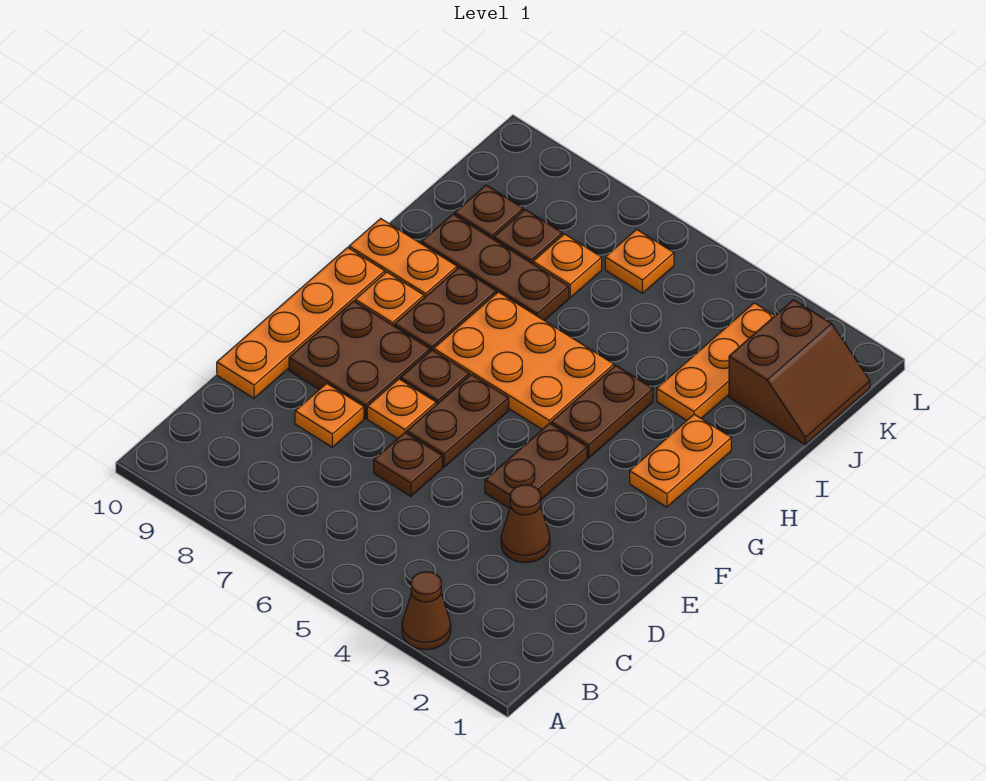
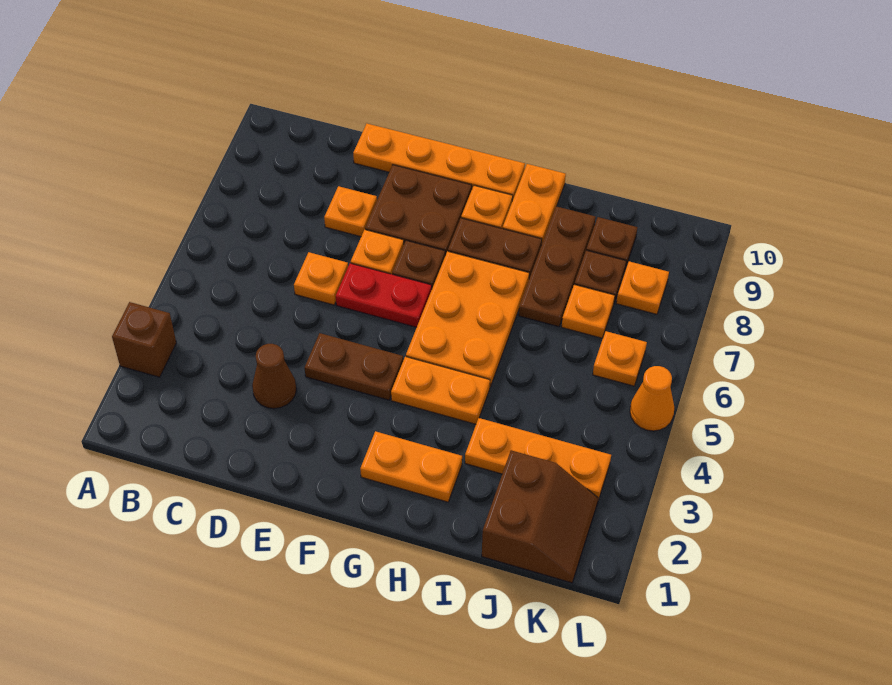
brown 1x1 cone [402,572,451,649] -> brown 1x1 brick [112,302,176,377]
brown 1x1 plate [374,433,442,496] -> orange 1x1 plate [294,252,348,305]
brown 1x2 plate [407,374,509,467] -> red 1x2 plate [336,263,432,327]
brown 1x2 plate [551,365,653,458] -> orange 1x2 plate [391,357,490,424]
brown 2x2 slope [729,300,870,445] -> brown 2x2 slope turned to [482,450,598,583]
none -> orange 1x1 plate [616,261,669,314]
none -> orange 1x1 cone [630,366,674,431]

